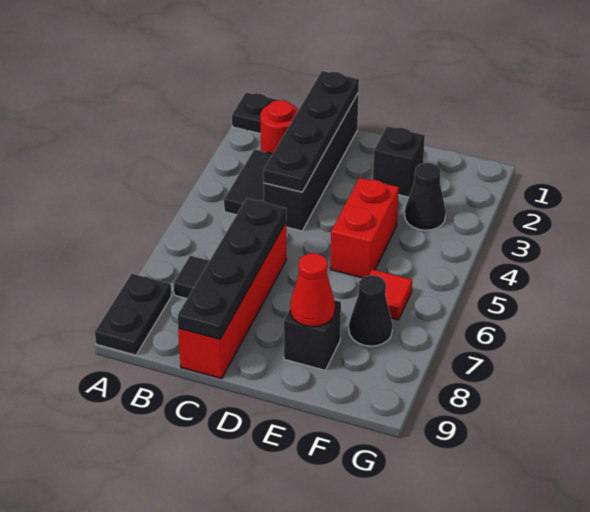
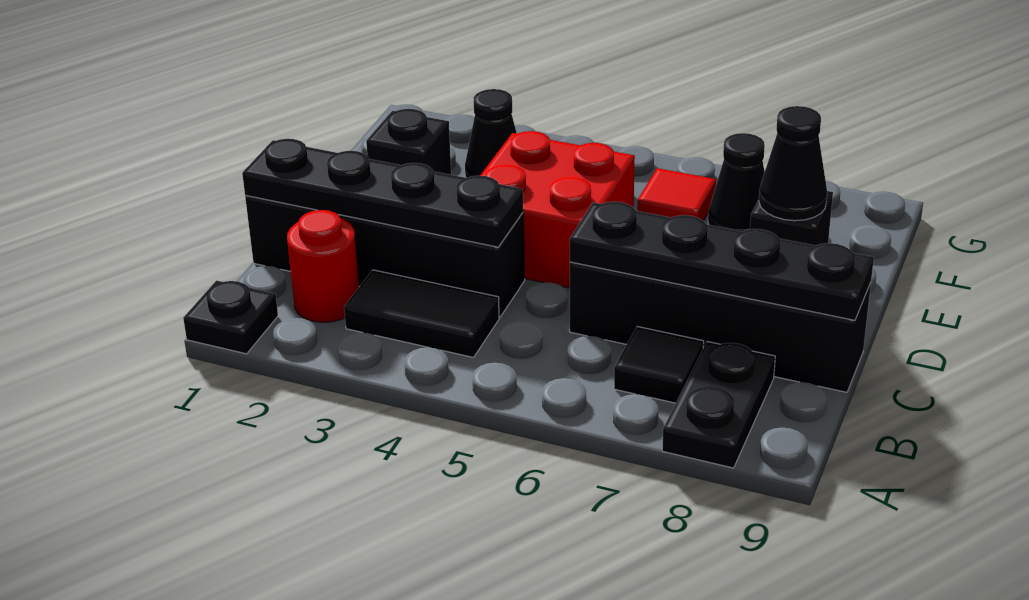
black 1x2 plate [95,274,171,355] -> black 1x2 plate turned to [662,342,775,468]
red 1x4 brick [178,223,286,379] -> black 1x4 brick [570,262,871,392]
red 1x2 brick [330,178,399,278] -> red 2x2 brick [480,131,635,288]
red 1x1 cone [290,253,335,327] -> black 1x1 cone [759,106,827,221]

